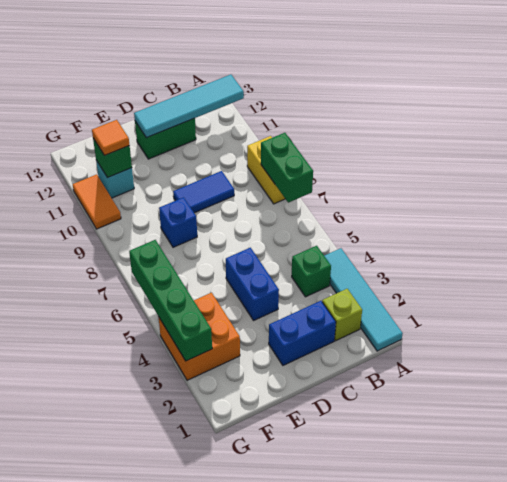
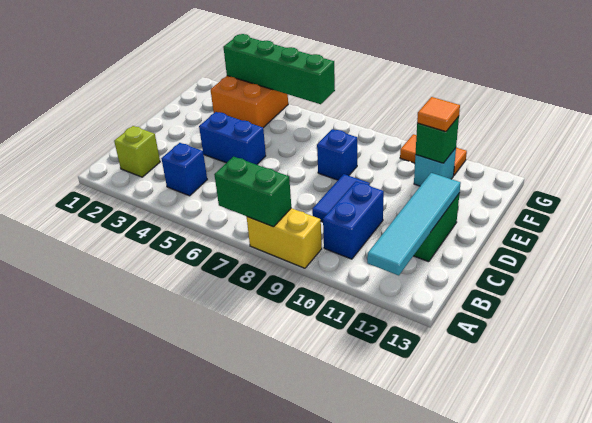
cyan 1x4 tile [325,248,403,351] -> none
green 1x1 brick [292,246,331,297] -> blue 1x1 brick [161,143,207,196]
blue 1x2 brick [269,301,336,365] -> blue 1x2 brick moved to [323,182,384,259]

